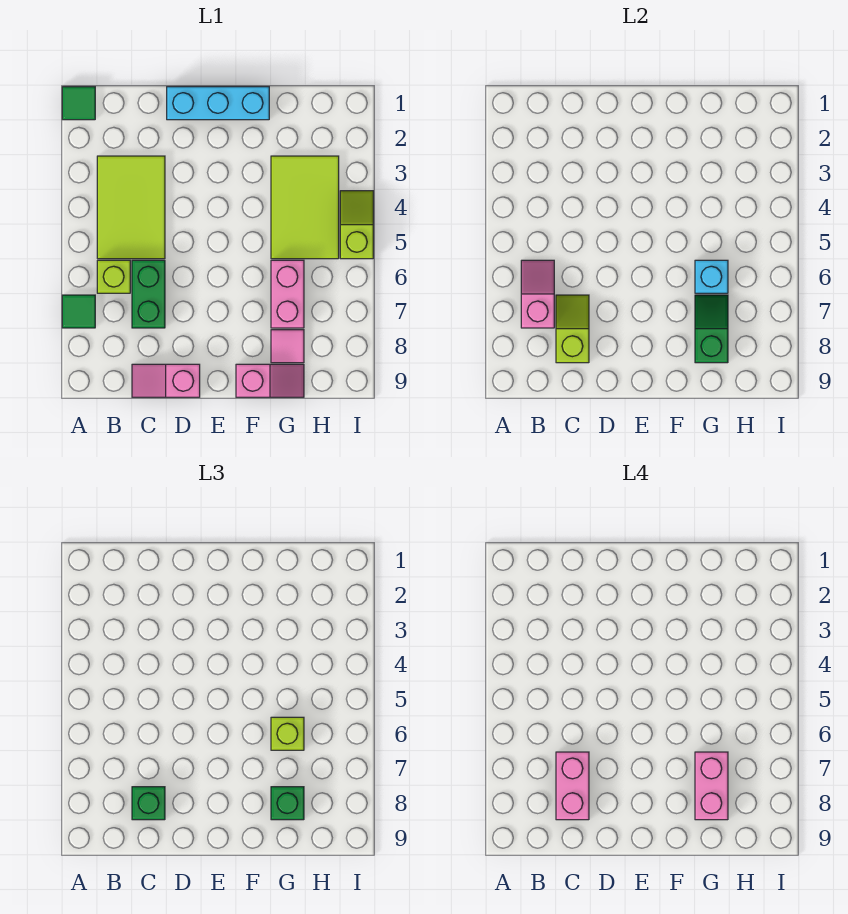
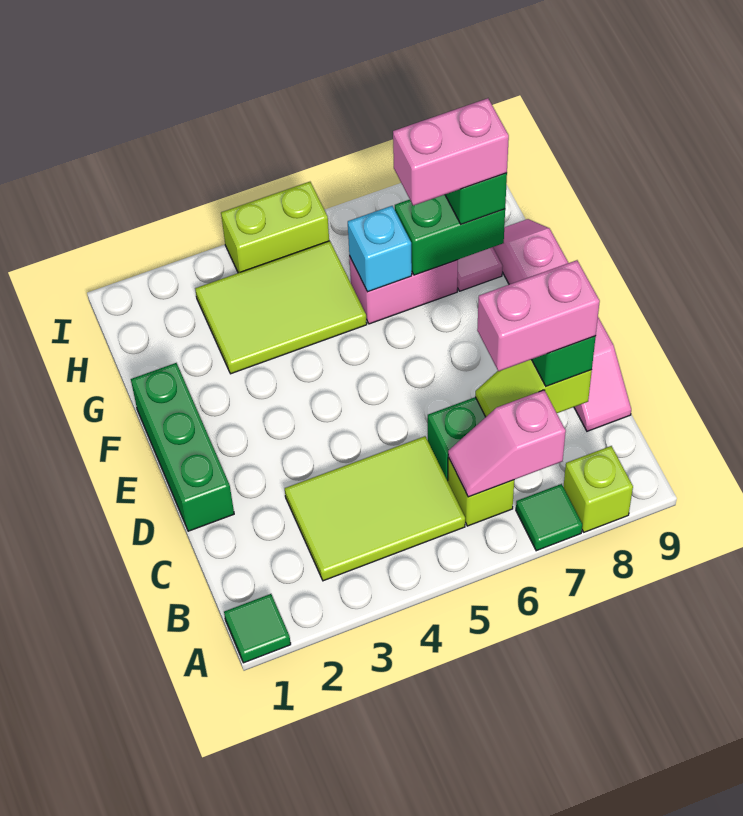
cyan 1x3 brick [167,87,269,120] -> green 1x3 brick [131,363,234,531]
lime 1x1 brick [271,717,304,750] -> lime 1x1 brick moved to [564,446,633,532]
green 1x2 slope [695,295,728,363] -> green 1x2 brick [395,195,505,275]
lime 1x2 slope [340,191,373,259] -> lime 1x2 brick [221,182,329,273]

